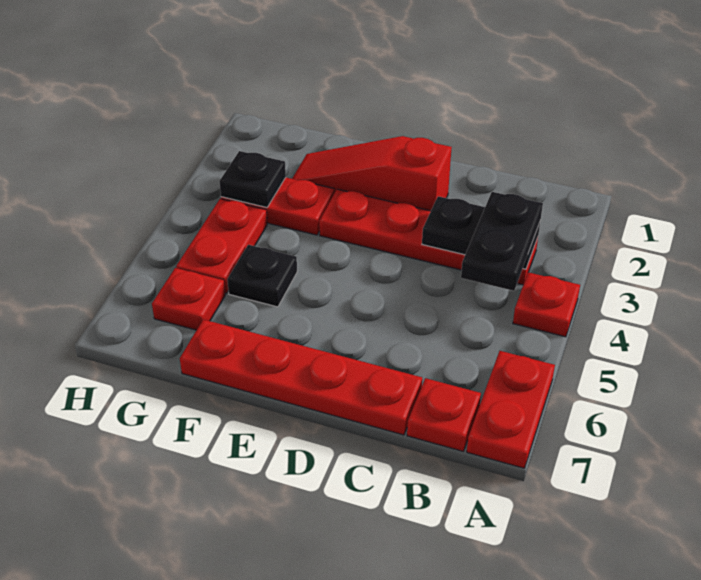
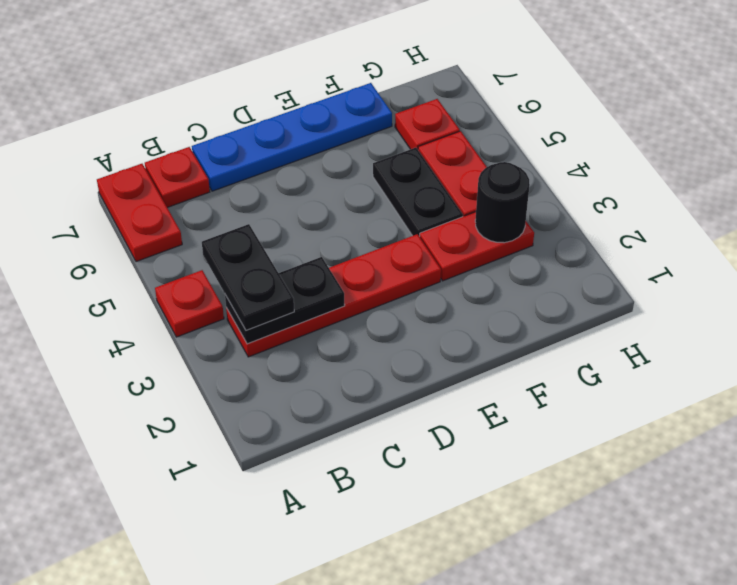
red 1x4 plate [180,319,422,435] -> blue 1x4 plate [192,83,392,191]
red 1x3 slope [292,136,452,211] -> none
black 1x1 plate [227,245,297,307] -> black 1x2 plate [373,148,463,237]
black 1x1 plate [219,151,286,207] -> black 1x1 round brick [475,162,530,243]

